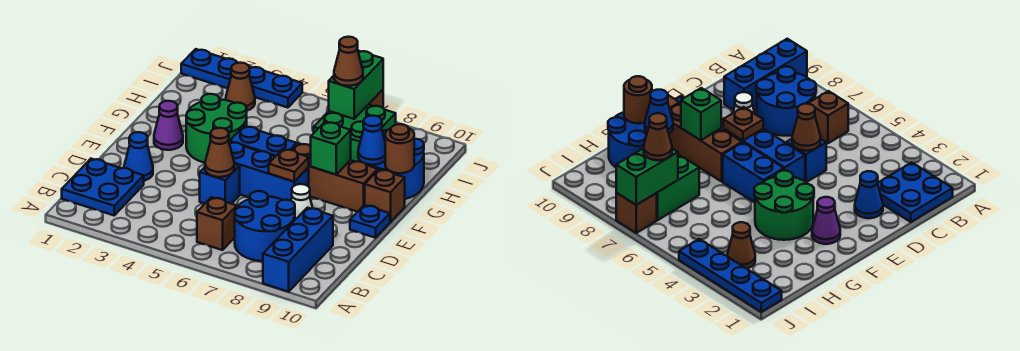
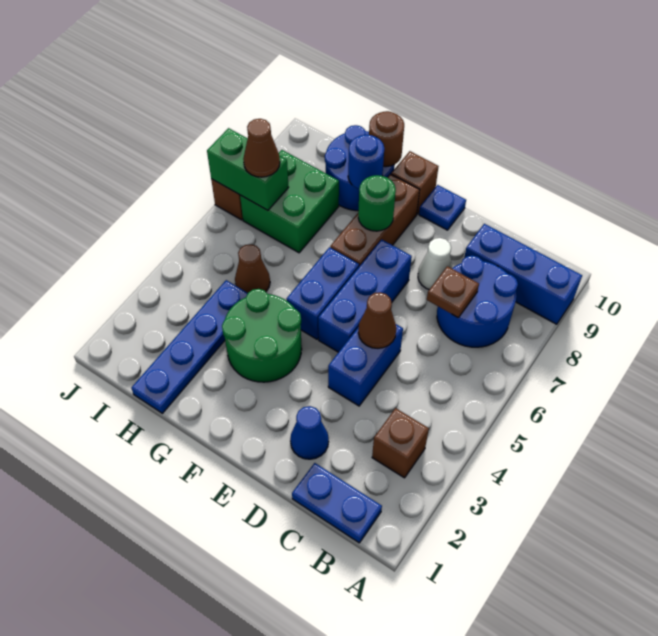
blue 2x2 plate [62,159,144,215] -> blue 1x2 plate [292,463,382,543]
brown 1x1 brick [197,197,237,250] -> brown 1x1 brick moved to [372,408,429,478]
blue 1x1 brick [200,164,240,204] -> blue 1x2 brick [328,324,403,406]
brown 1x1 plate [269,149,309,182] -> brown 1x1 plate moved to [427,266,479,318]
purple 1x1 cone [154,101,183,150] -> none
green 1x1 brick [311,122,351,175] -> green 1x1 round brick [358,175,396,231]
blue 1x1 cone [358,116,385,165] -> blue 1x1 round brick [348,135,384,189]
brown 1x1 cone [226,63,255,111] -> brown 1x1 cone moved to [235,244,270,293]
blue 1x4 plate [181,49,302,108] -> blue 1x4 plate moved to [131,280,248,413]

